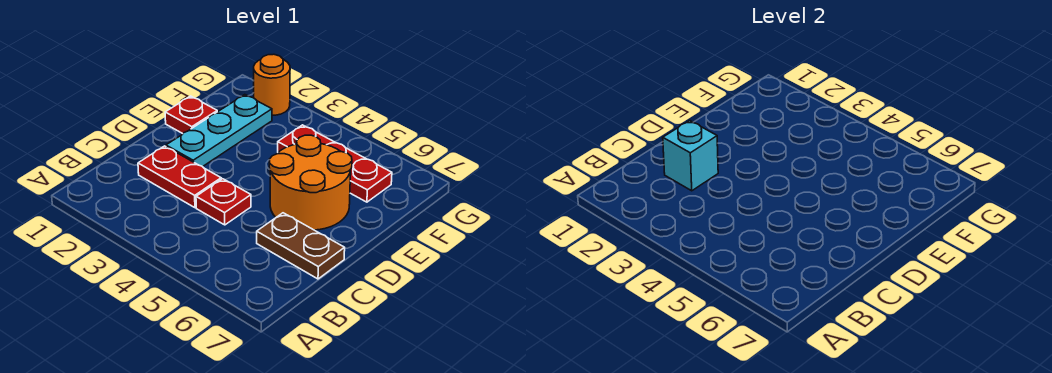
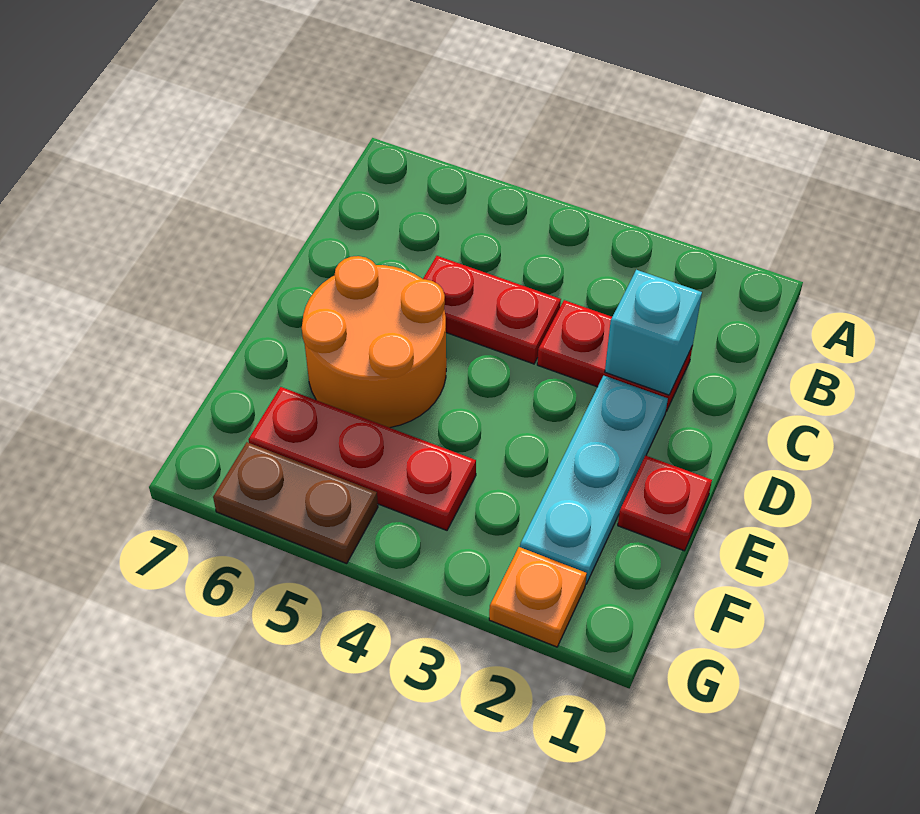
red 1x1 plate [196,179,251,225] -> red 1x2 plate [423,256,561,364]
brown 1x2 plate [257,213,345,279] -> brown 1x2 plate moved to [213,442,378,564]
orange 1x1 round brick [254,54,290,115] -> orange 1x1 plate [489,547,587,647]

